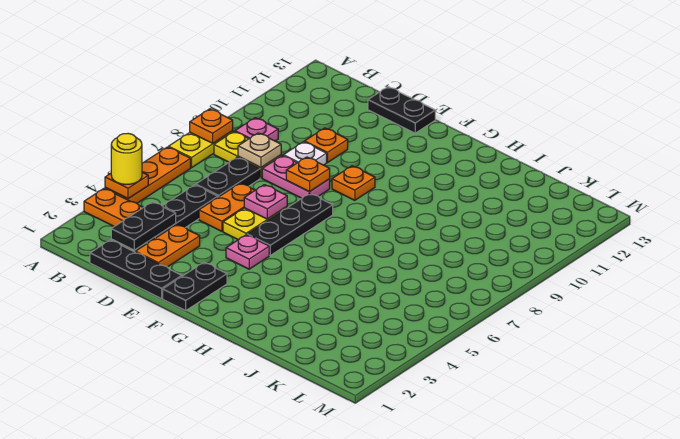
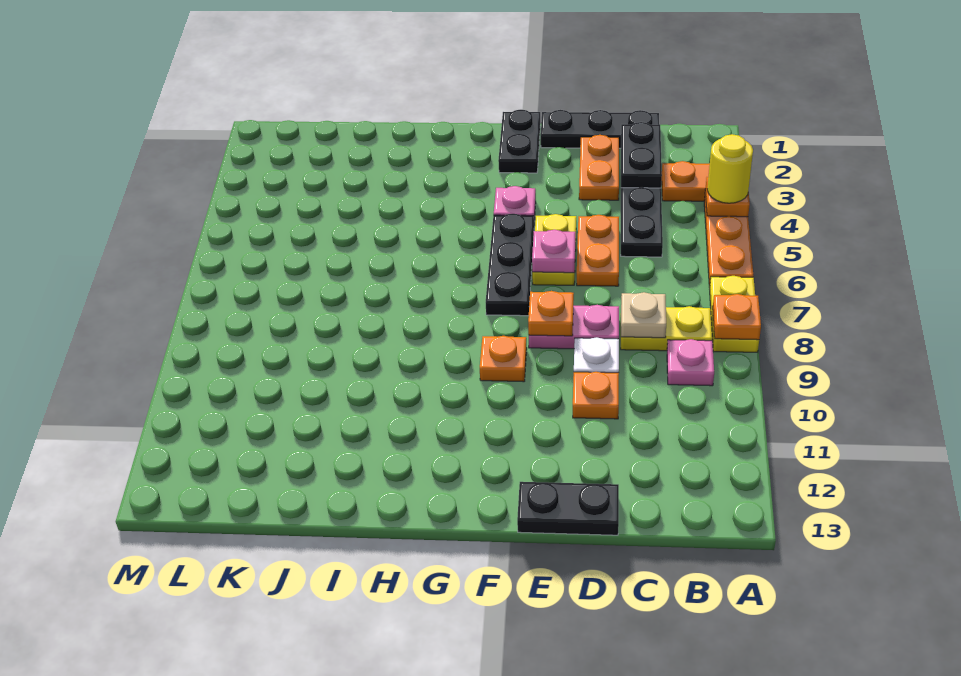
black 1x2 plate [196,157,260,197] -> none

